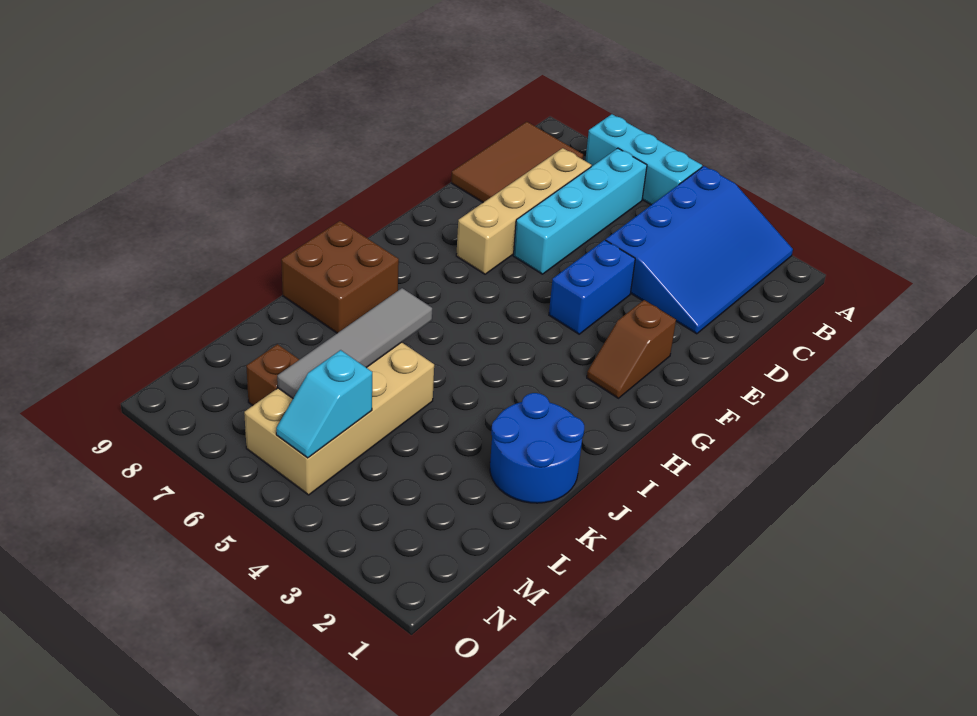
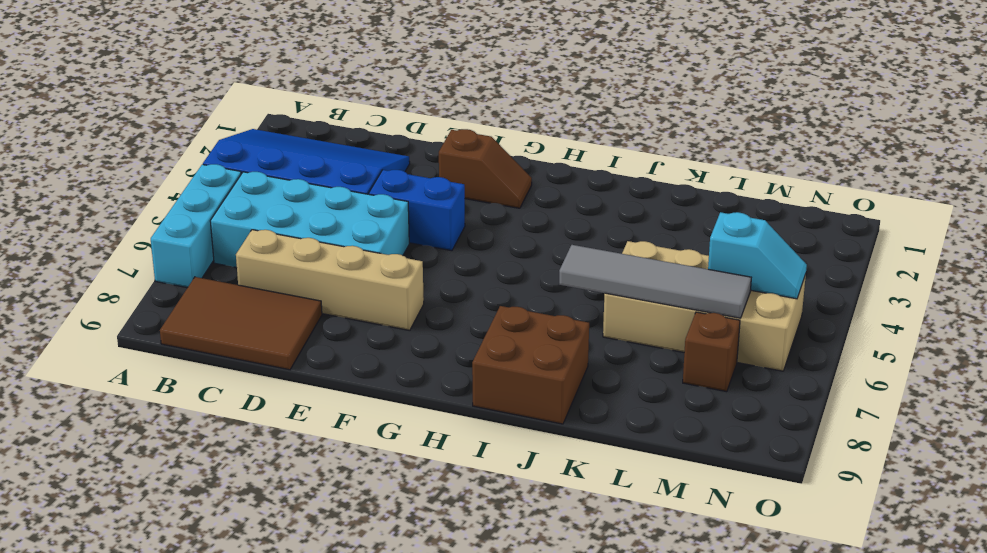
cyan 1x4 brick [513,148,647,274] -> cyan 2x4 brick [210,172,409,268]
blue 2x2 round brick [490,393,584,503] -> none

